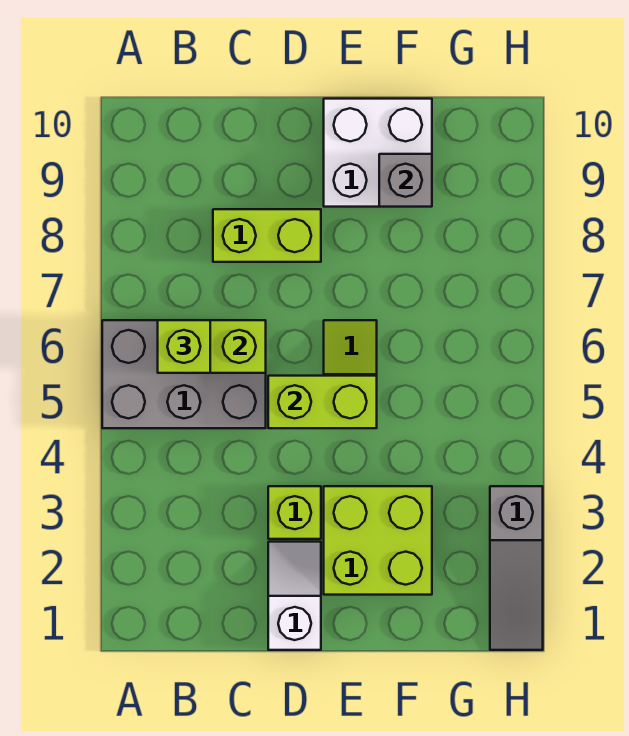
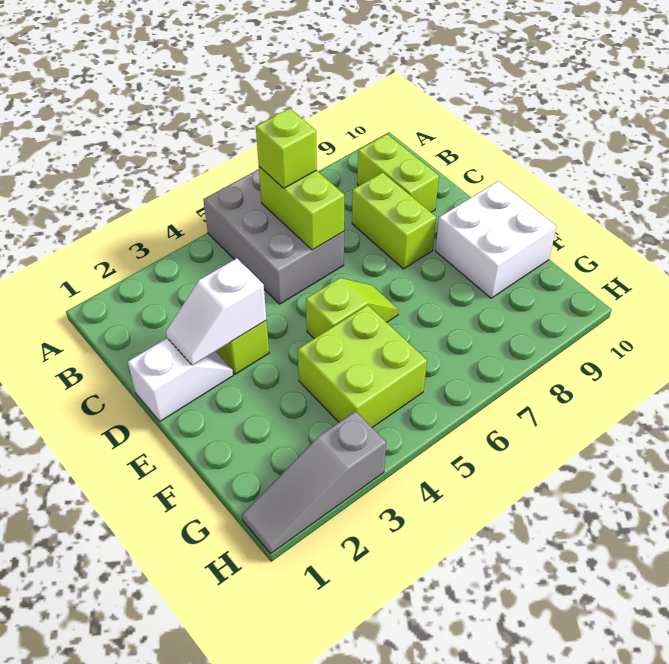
none -> white 1x2 slope [166,258,266,365]
lime 1x2 brick [268,376,377,428] -> lime 1x2 brick moved to [357,134,439,212]
lime 2x2 brick [324,486,432,595] -> lime 2x2 brick moved to [298,305,427,427]
grey 1x1 brick [379,154,432,207] -> none

